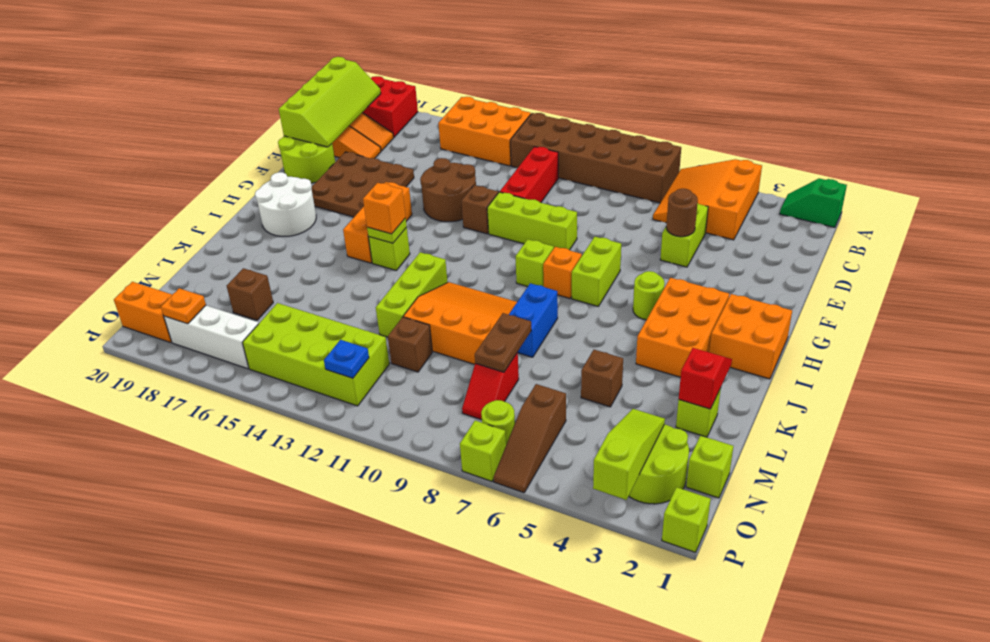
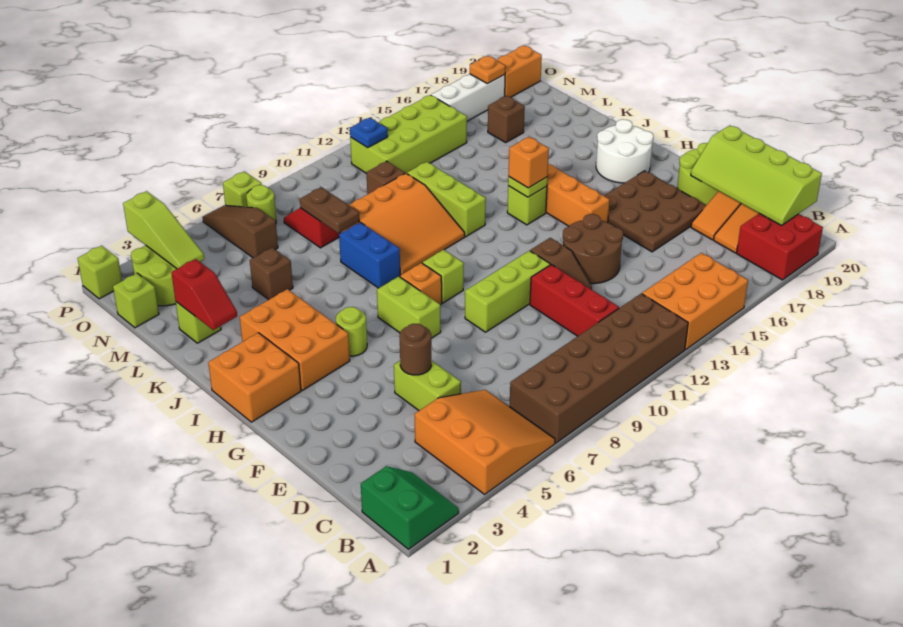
green 1x2 slope [780,178,847,227] -> green 2x2 slope [361,466,459,549]

